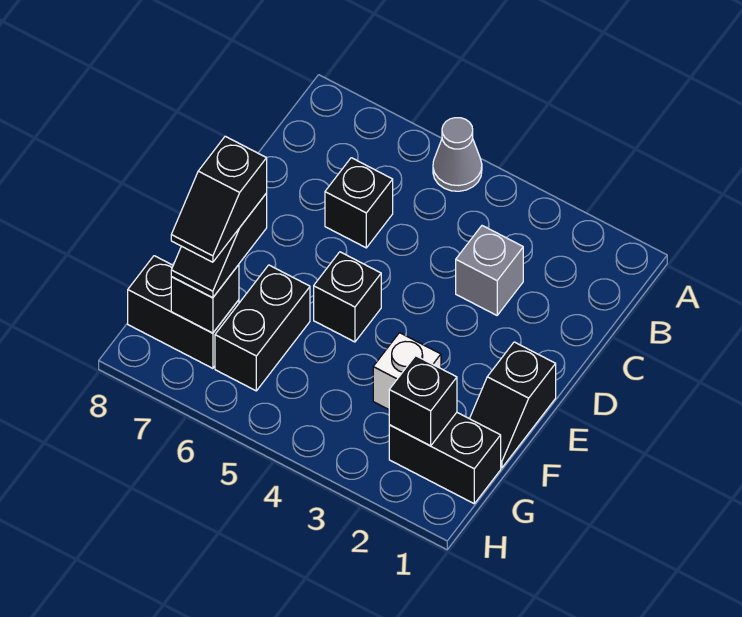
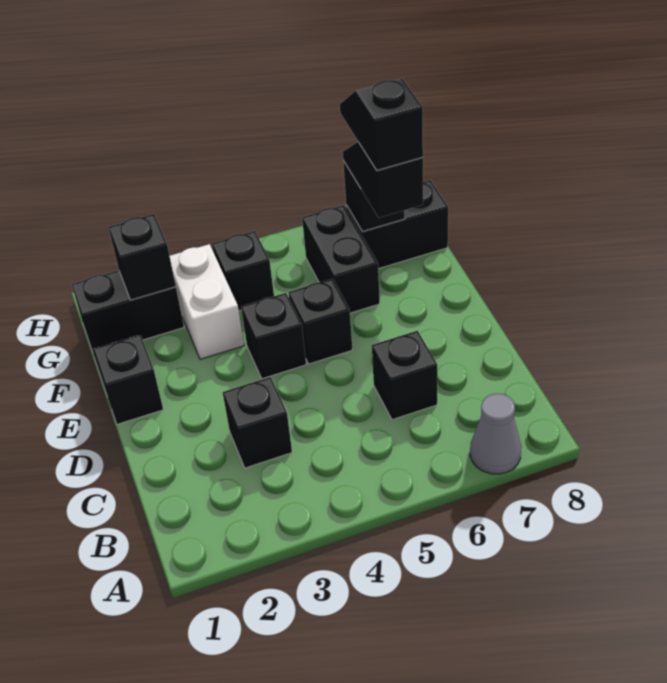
grey 1x1 cone [433,118,482,191] -> grey 1x1 cone moved to [470,393,521,474]
grey 1x1 brick [456,226,523,315] -> black 1x1 brick [223,377,292,468]
none -> black 1x1 brick [241,293,306,379]
white 1x1 brick [373,333,441,409] -> white 1x2 brick [170,244,244,359]
none -> black 1x1 brick [212,231,274,311]

